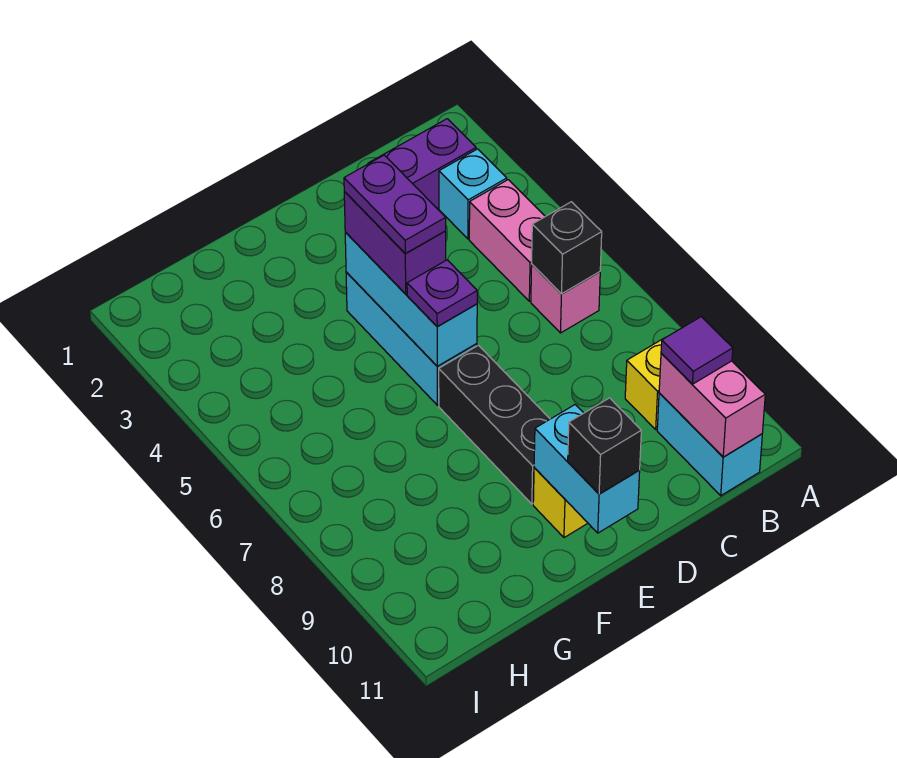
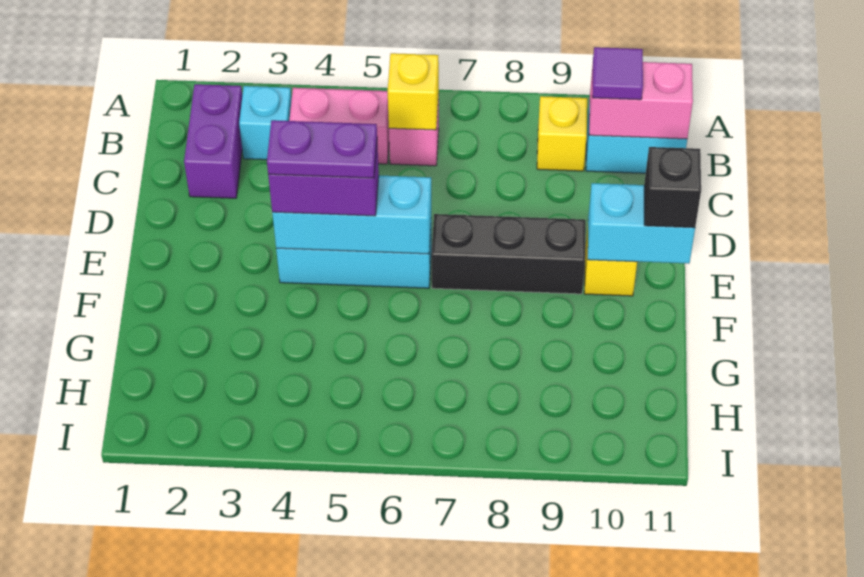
black 1x1 brick [532,202,602,294] -> yellow 1x1 brick [388,53,439,130]
purple 1x1 plate [407,260,477,327] -> none

